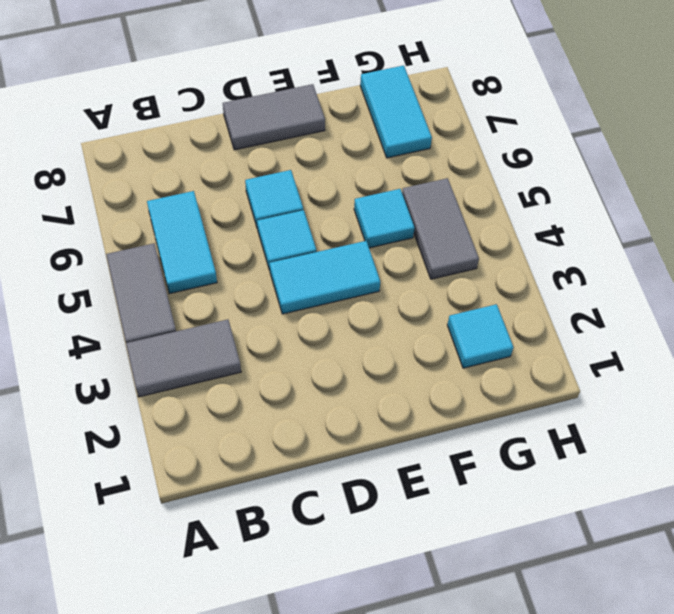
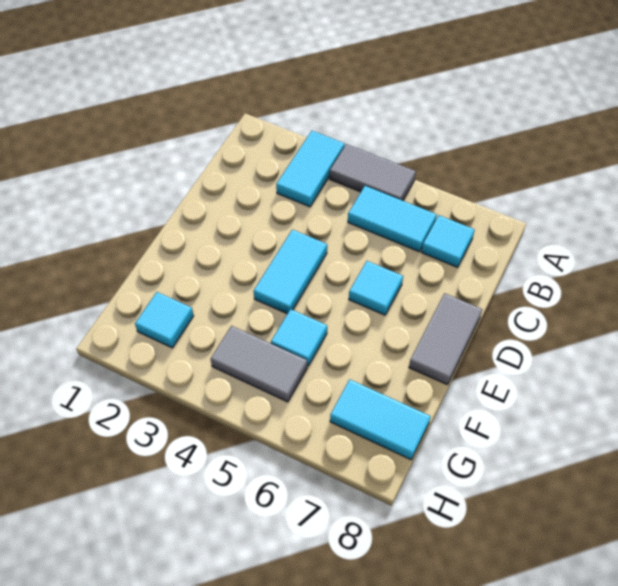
grey 1x2 tile [126,319,241,397] -> cyan 1x2 tile [276,131,345,207]
cyan 1x1 tile [257,210,317,270] -> cyan 1x1 tile moved to [422,215,474,267]

